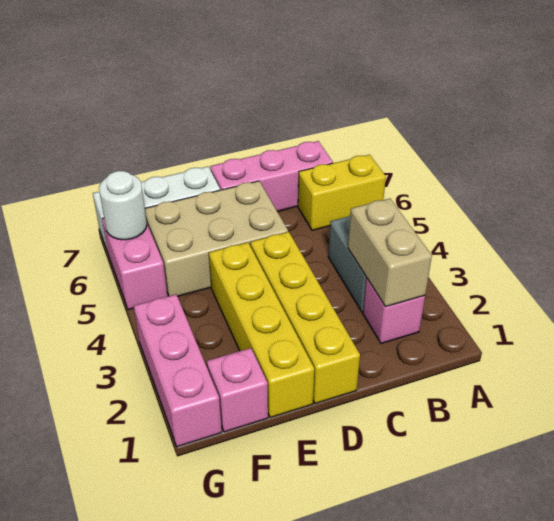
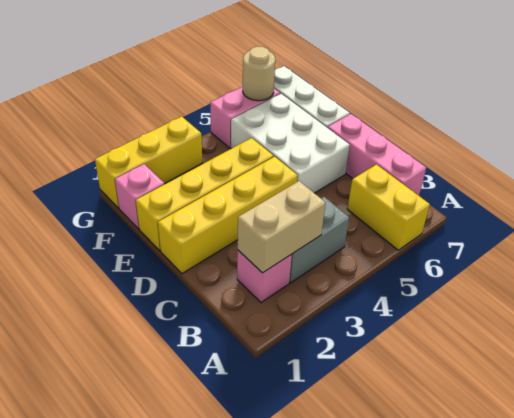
tan 2x3 brick [145,181,288,296] -> white 2x3 brick [231,94,350,193]
pink 1x3 brick [134,294,222,447] -> yellow 1x3 brick [95,116,202,208]
white 1x1 round brick [99,171,147,240] -> tan 1x1 round brick [243,46,275,101]

